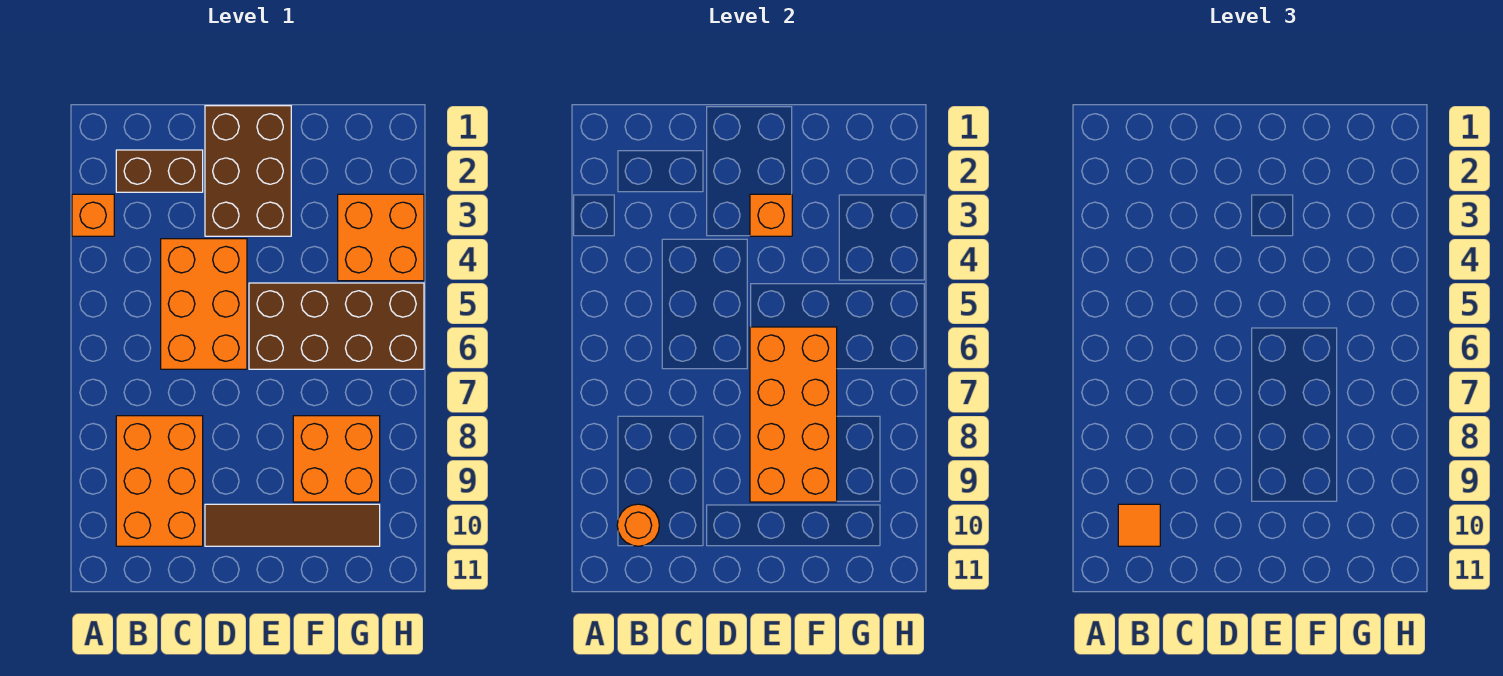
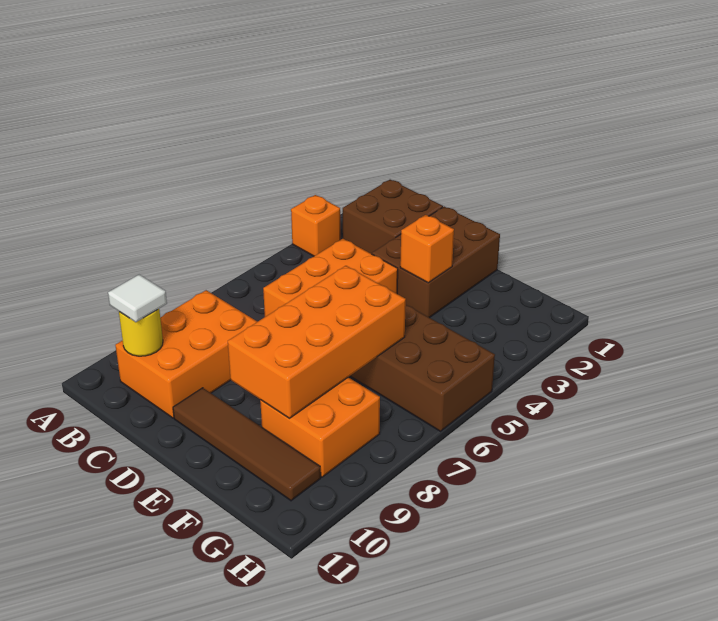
brown 1x2 brick [116,150,203,192] -> brown 2x2 brick [343,180,443,254]
orange 1x1 round brick [617,504,659,546] -> yellow 1x1 round brick [119,309,163,356]
orange 1x1 tile [1118,504,1160,546] -> white 1x1 tile [108,275,167,322]
orange 2x2 brick [338,194,424,281] -> none

